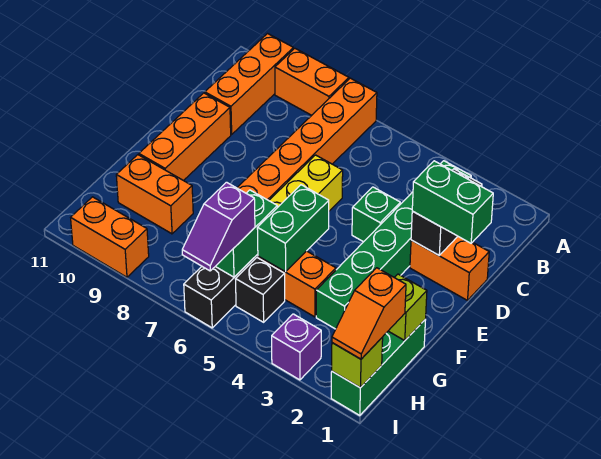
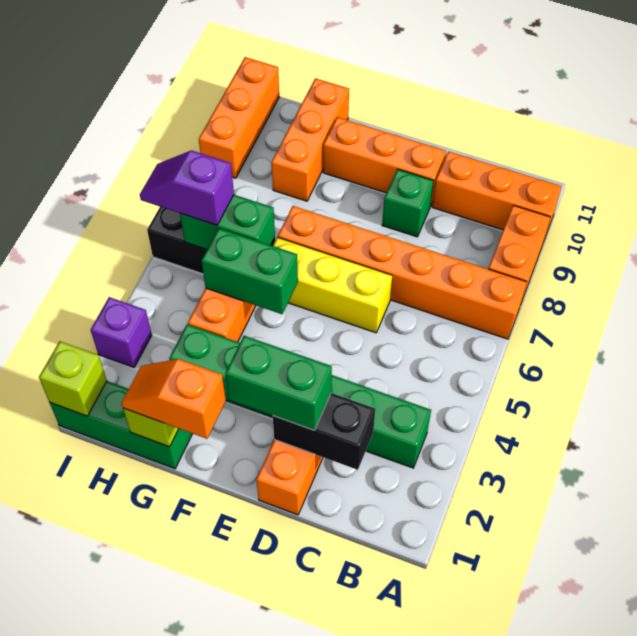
green 1x2 brick [412,161,493,243] -> green 1x2 brick turned to [225,336,332,430]
green 1x1 brick [352,187,400,242] -> green 1x1 brick moved to [382,169,433,237]
orange 1x2 brick [116,155,193,234] -> orange 1x3 brick [272,78,349,201]
orange 1x2 slope [332,268,406,359] -> orange 1x2 slope moved to [121,359,226,439]
black 1x1 brick [236,258,285,322] -> none
orange 1x2 brick [71,197,149,277] -> orange 1x3 brick [199,57,279,178]

